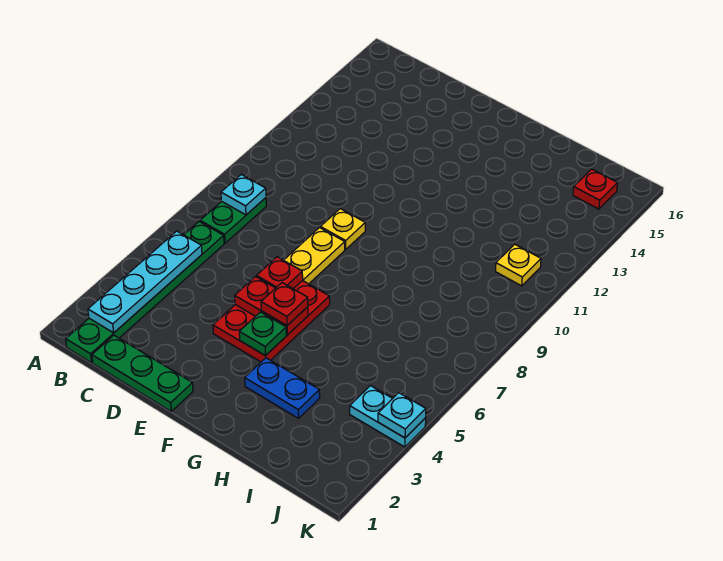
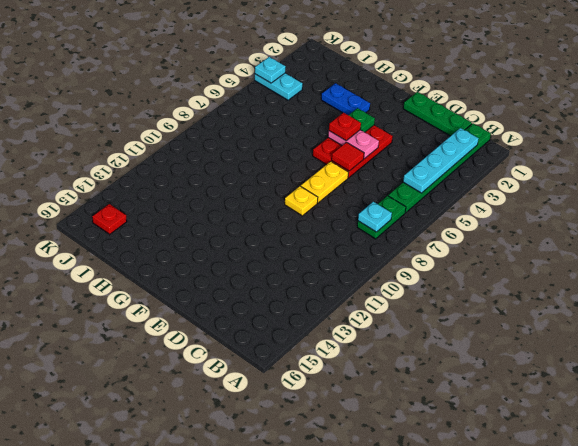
red 1x2 plate [235,277,308,335] -> pink 1x2 plate [328,130,379,159]
red 1x1 plate [256,257,303,289] -> red 1x1 tile [332,142,364,171]
yellow 1x1 plate [496,244,541,286] -> none

